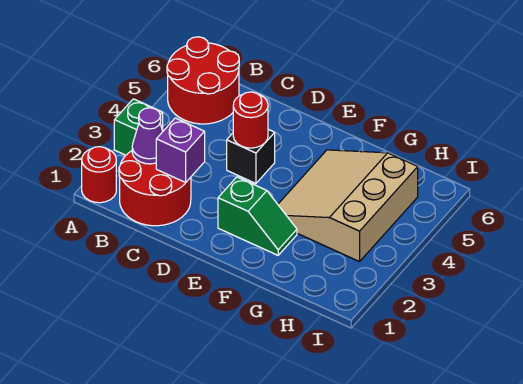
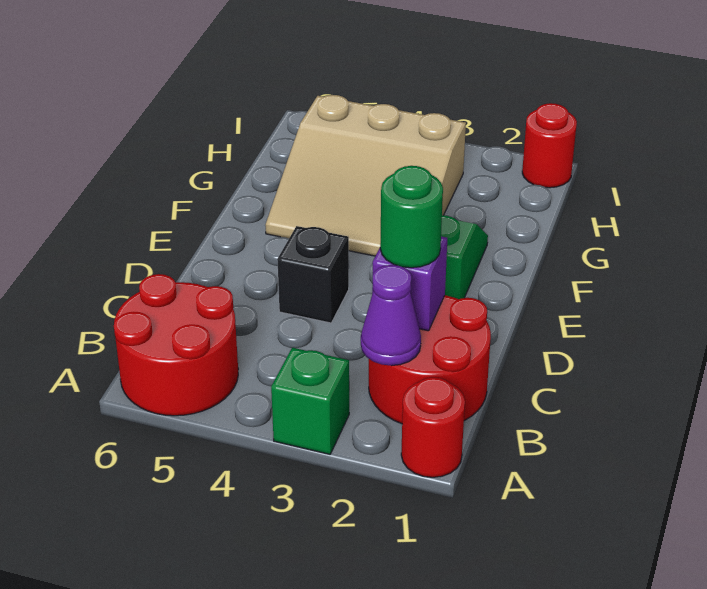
none -> green 1x1 round brick [380,166,443,268]
red 1x1 round brick [233,92,268,148] -> red 1x1 round brick moved to [522,103,577,188]

